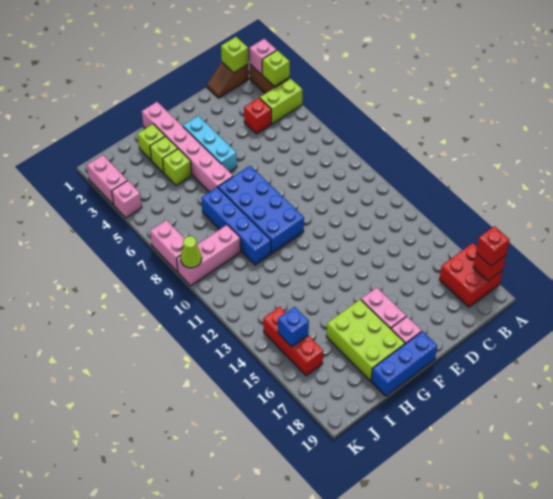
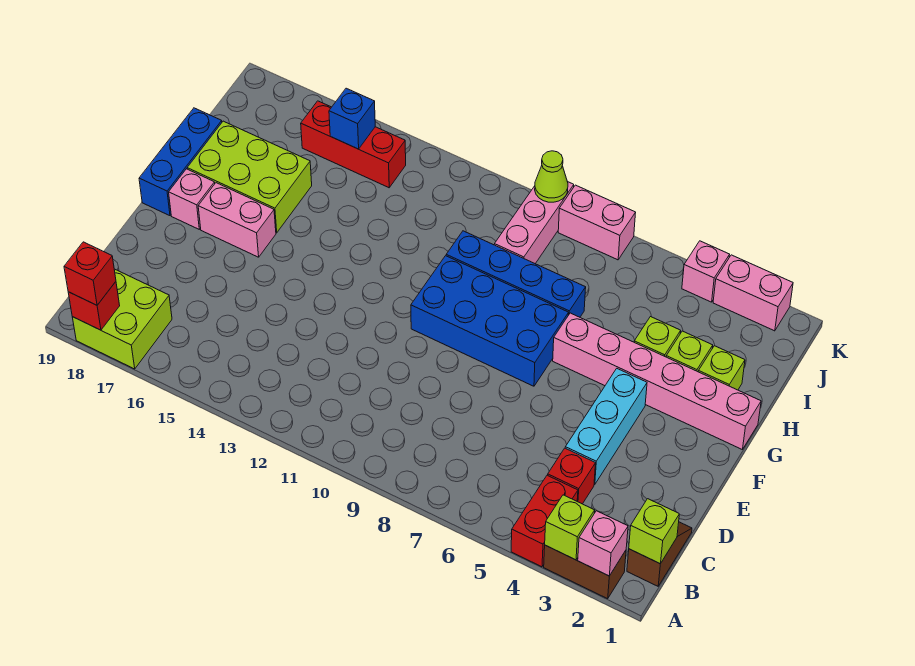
lime 1x2 brick [260,78,302,124] -> red 1x2 brick [511,475,578,567]
red 2x2 brick [439,243,503,307] -> lime 2x2 brick [72,269,172,369]
cyan 1x3 brick [183,116,237,172] -> cyan 1x3 brick turned to [565,369,647,484]

